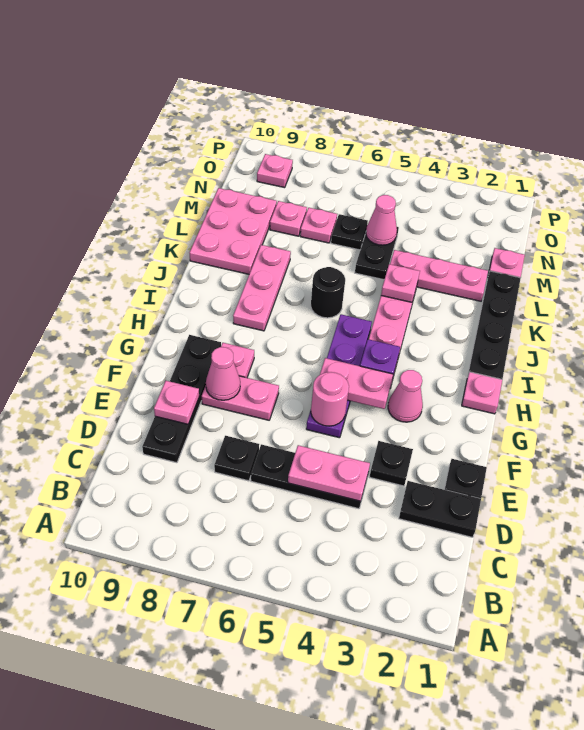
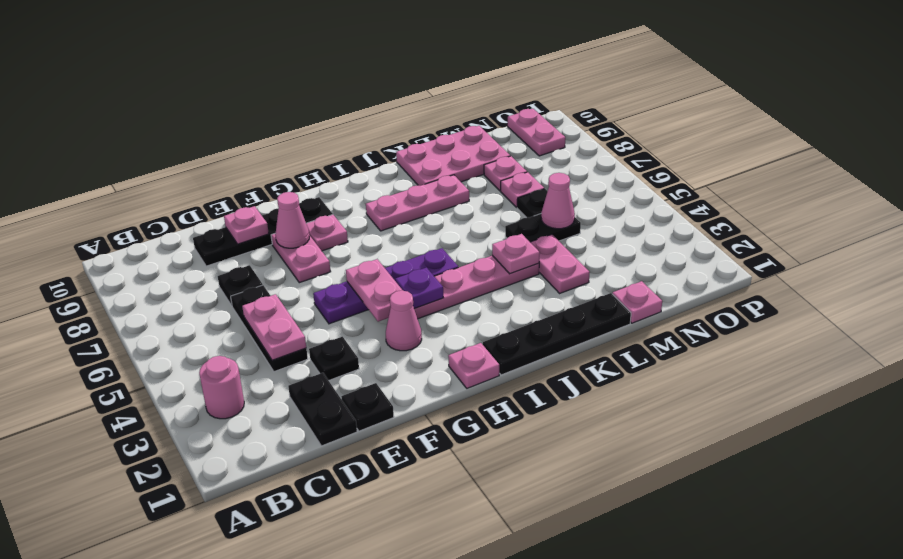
pink 1x1 round brick [311,372,349,426] -> pink 1x1 round brick moved to [199,356,244,419]
black 1x1 round brick [311,267,345,318] -> none
pink 1x3 plate [390,250,488,301] -> pink 1x2 plate [530,234,590,293]
pink 1x1 plate [257,154,293,188] -> pink 1x2 plate [508,109,565,156]

